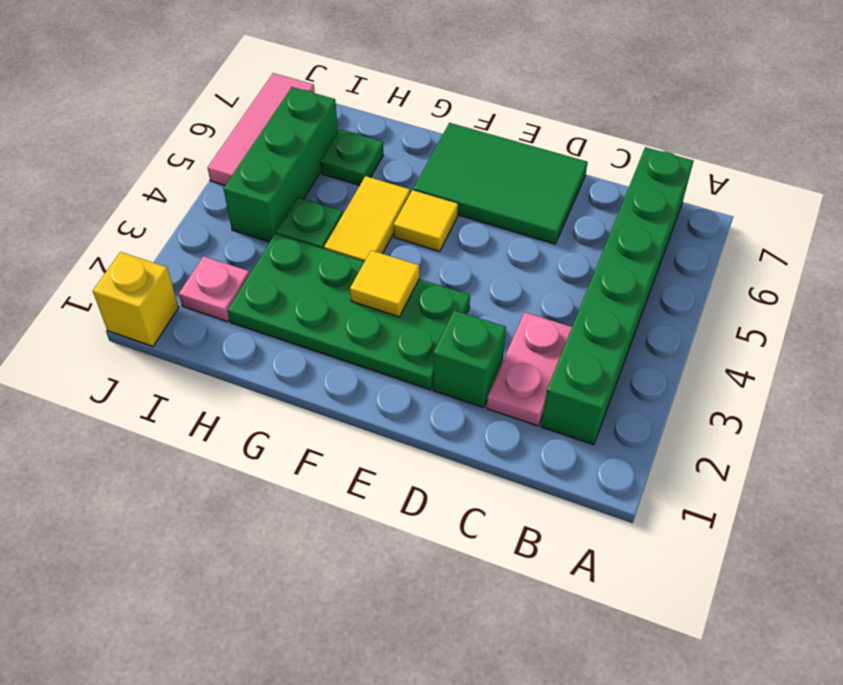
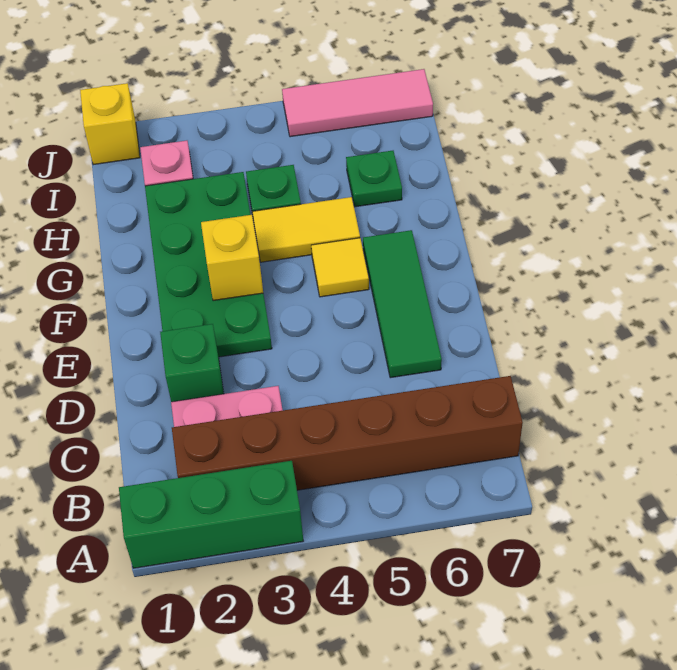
green 1x6 brick [541,147,693,445] -> brown 1x6 brick [172,376,523,490]
green 2x3 tile [413,123,588,244] -> green 1x3 tile [363,230,442,378]
yellow 1x1 tile [350,250,419,317] -> yellow 1x1 brick [201,215,263,301]
green 1x3 brick [223,87,338,242] -> green 1x3 brick moved to [119,461,303,568]

